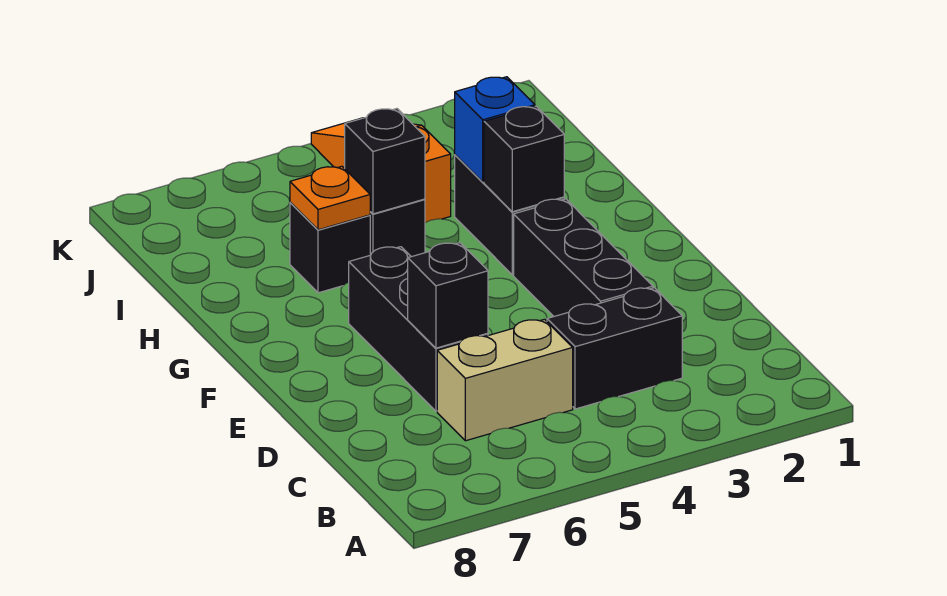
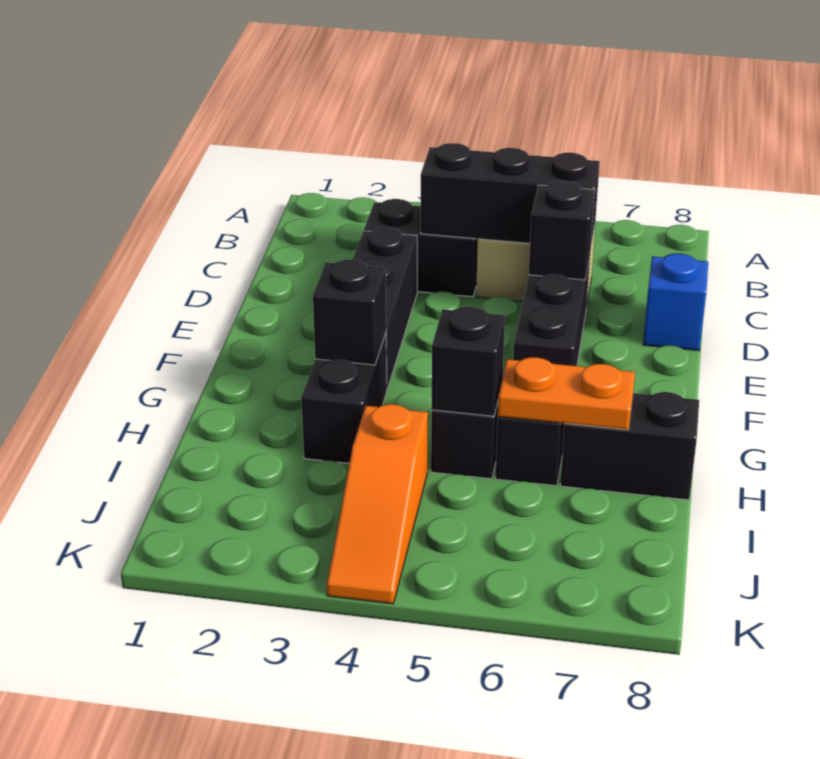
none -> black 1x3 brick [421,143,600,244]
blue 1x1 brick [455,77,535,182] -> blue 1x1 brick moved to [643,254,708,351]
orange 1x1 plate [290,166,370,230] -> orange 1x2 plate [498,357,635,430]
none -> black 1x2 brick [561,392,699,500]

